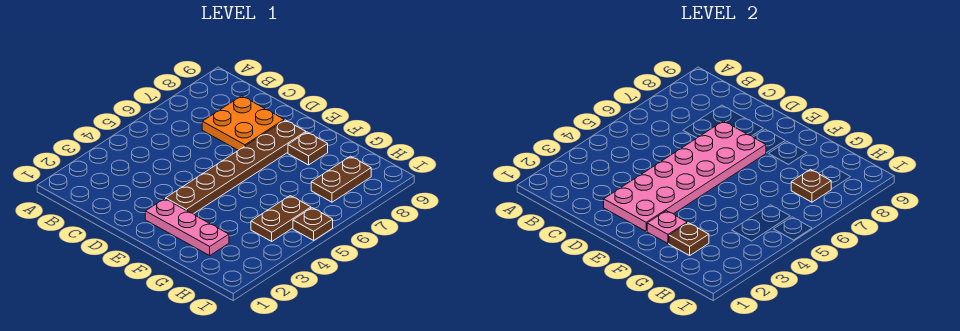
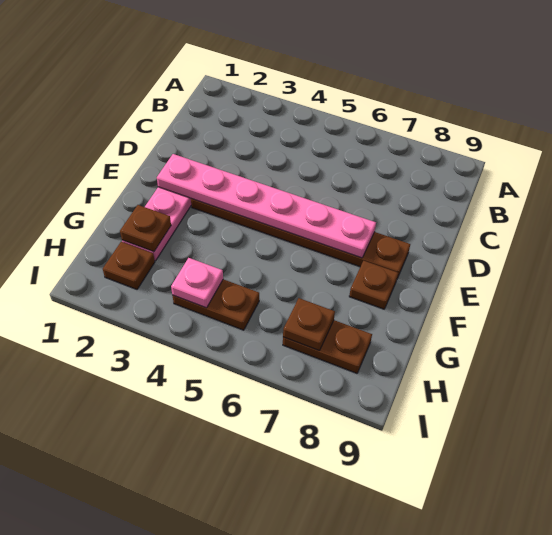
orange 2x2 plate [202,96,284,150] -> none
pink 2x6 plate [604,121,766,231] -> pink 1x6 plate [157,154,376,258]
pink 1x1 plate [647,211,687,243] -> pink 1x1 plate moved to [171,258,223,308]
brown 1x1 plate [293,208,333,240] -> brown 1x1 plate moved to [103,242,155,289]

